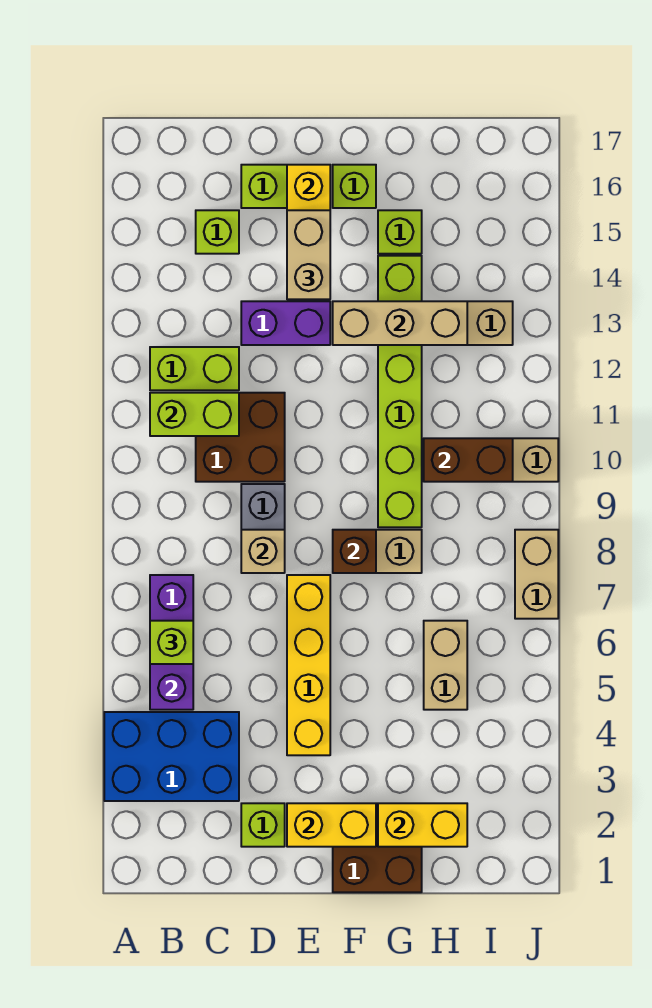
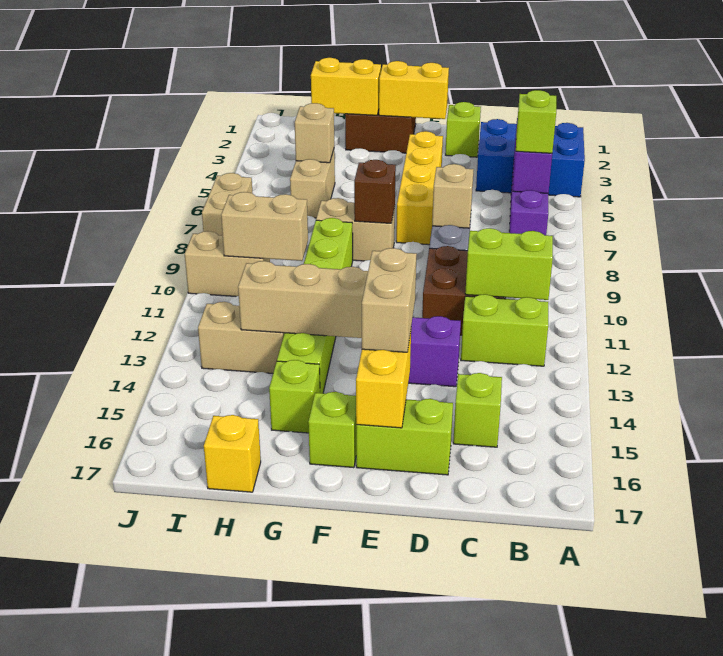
none -> tan 1x1 brick [295,103,334,163]
brown 1x2 brick [424,438,513,482] -> tan 1x2 brick [221,192,308,261]
none -> yellow 1x1 brick [204,415,261,492]

